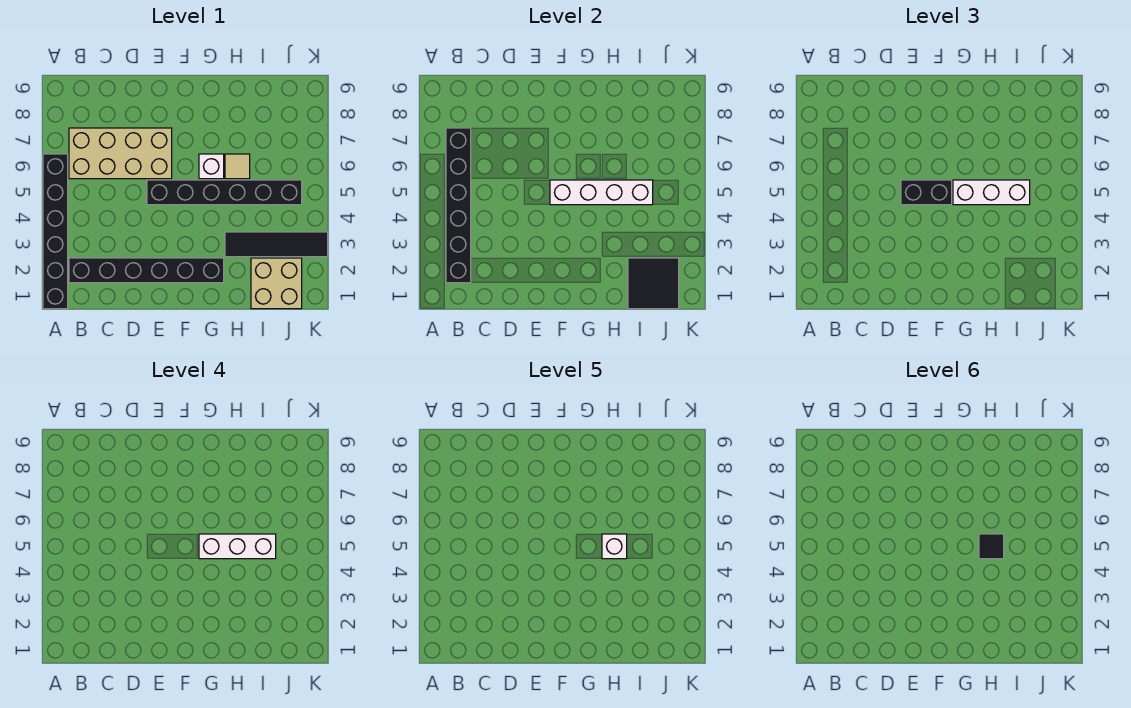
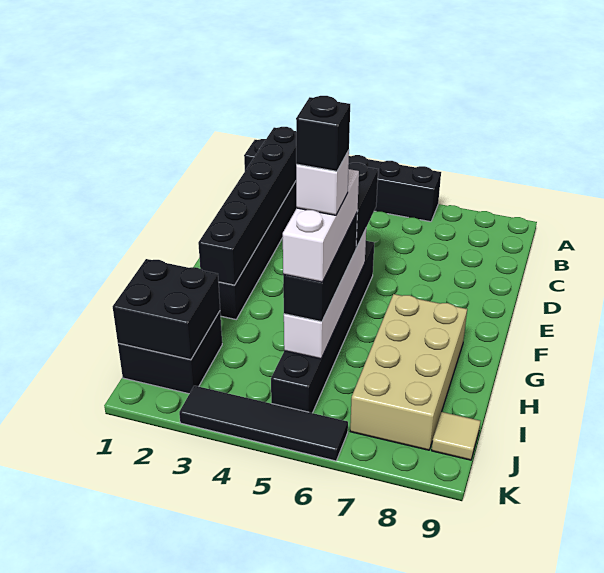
black 1x6 brick [446,128,471,283] -> black 1x6 brick turned to [198,127,297,285]
tan 2x4 brick [69,128,172,179] -> tan 2x4 brick moved to [350,294,467,450]
white 1x3 brick [953,180,1030,205] -> black 1x3 brick [283,213,357,322]
white 1x1 brick [199,154,224,179] -> none
black 1x4 tile [225,232,328,257] -> black 1x4 tile turned to [179,386,348,461]
black 1x1 tile [979,534,1004,559] -> black 1x1 brick [296,96,350,171]
tan 1x1 tile [225,154,250,179] -> tan 1x1 tile moved to [432,412,480,460]
tan 2x2 brick [251,258,302,309] -> black 2x2 brick [118,311,222,394]
black 2x2 tile [628,258,679,309] -> black 2x2 brick [113,259,220,360]

